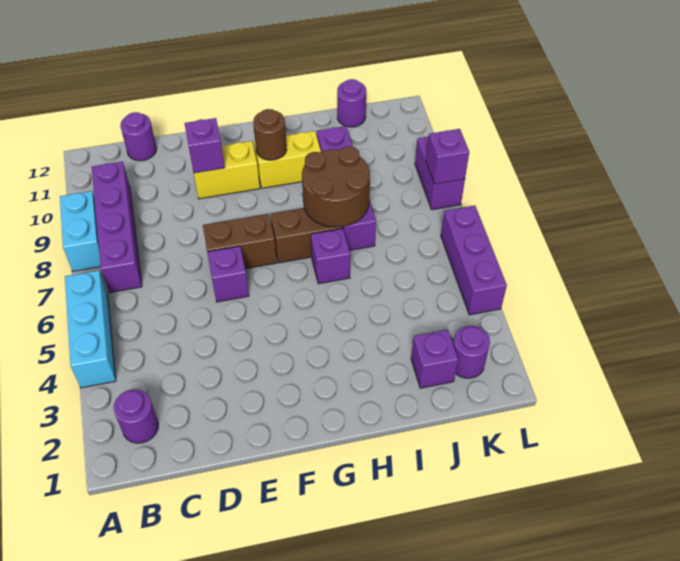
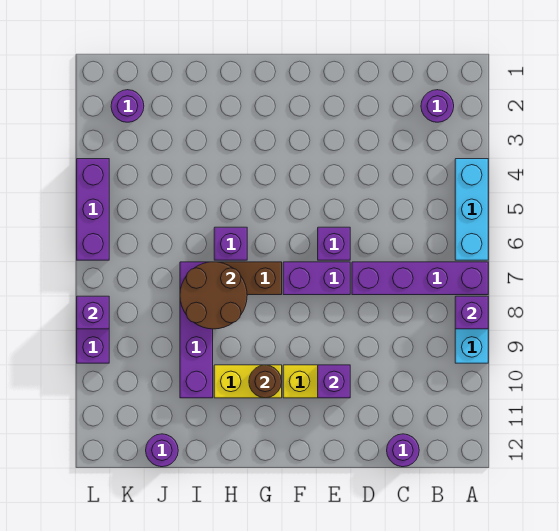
purple 1x4 brick [92,161,142,293] -> purple 1x4 brick turned to [352,262,488,295]
brown 1x2 brick [203,214,277,269] -> purple 1x2 brick [283,262,350,295]
purple 1x1 brick [411,330,458,388] -> purple 1x1 brick moved to [455,296,488,329]

